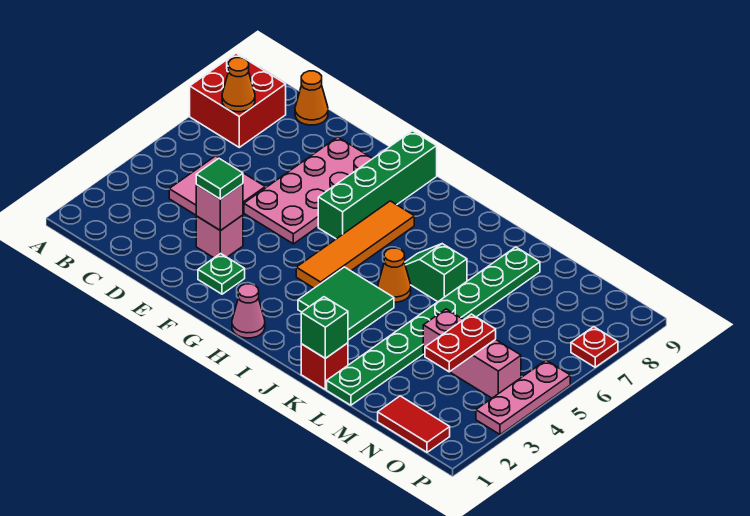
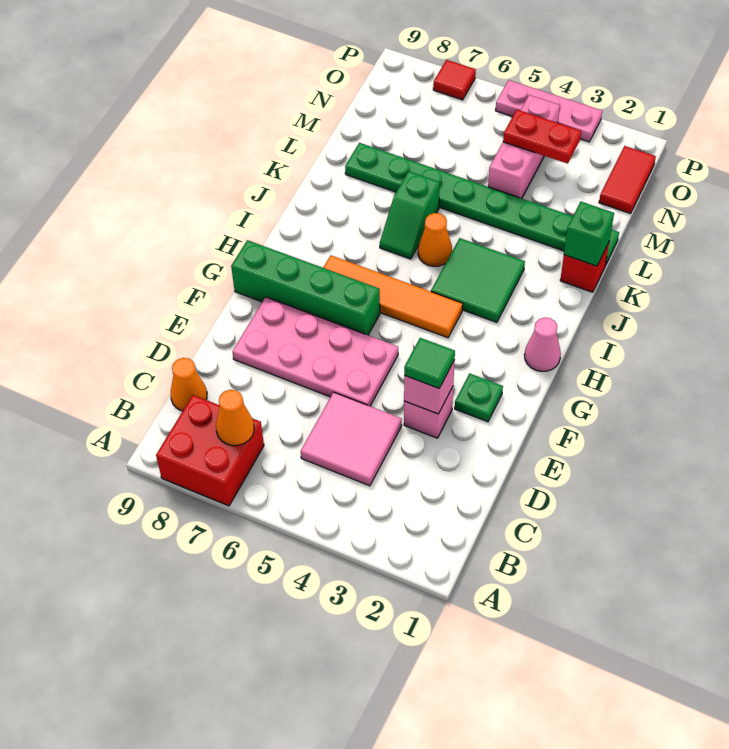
red 1x1 plate [571,327,618,367] -> red 1x1 tile [433,60,476,100]

